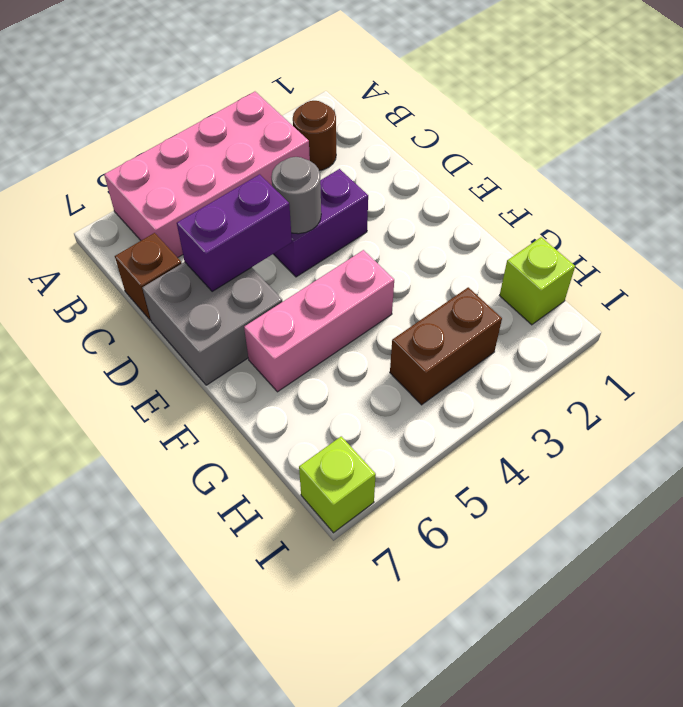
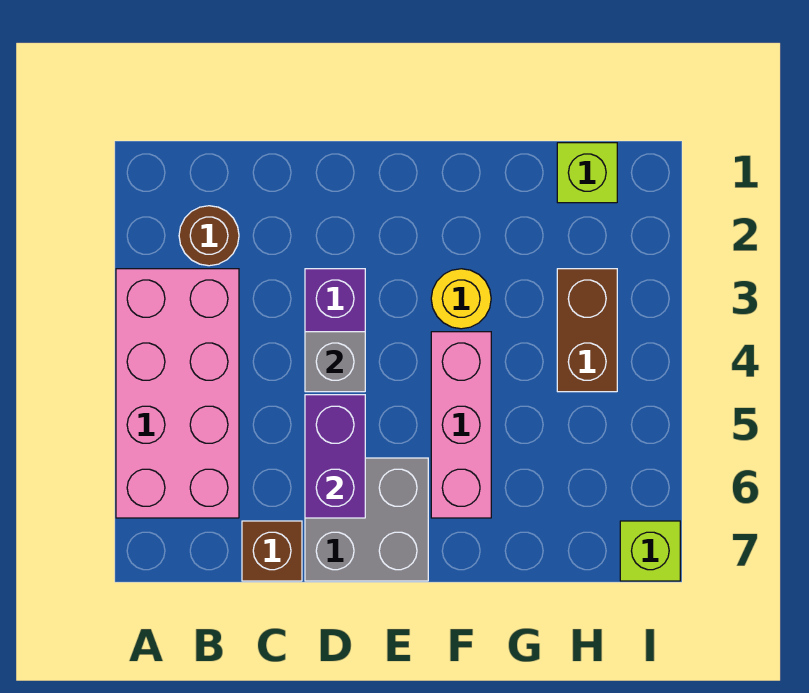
grey 1x1 round brick [271,157,321,234] -> grey 1x1 brick [305,332,365,392]
none -> yellow 1x1 round brick [431,269,491,329]

